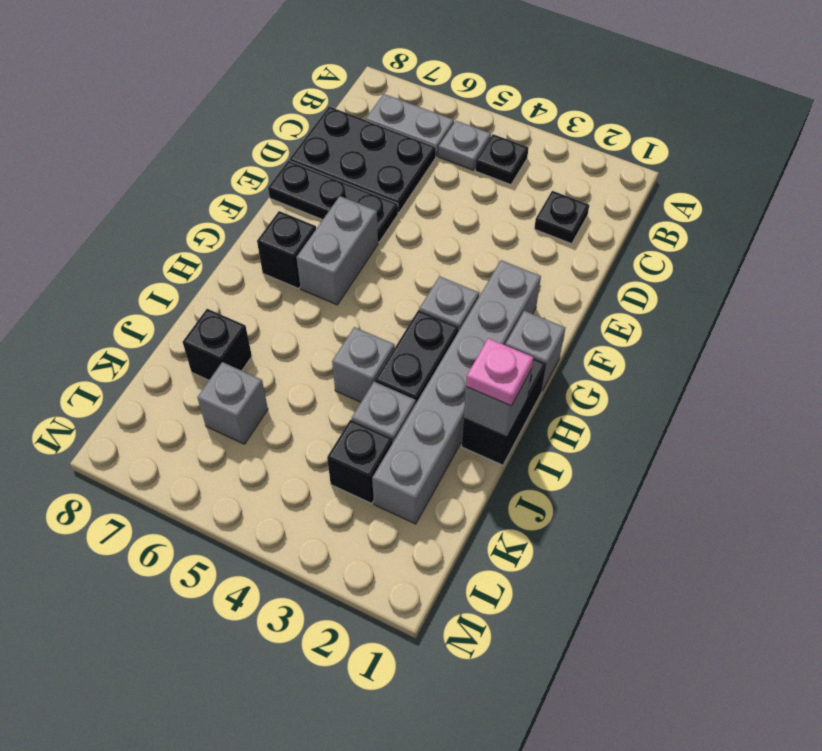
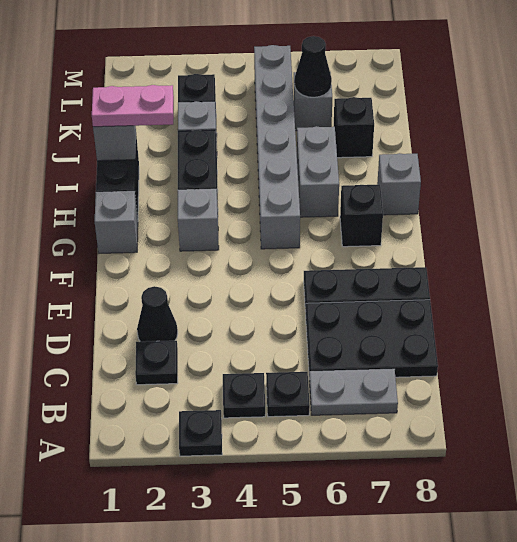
none -> black 1x1 plate [179,410,222,456]
grey 1x1 plate [438,121,491,170] -> black 1x1 plate [266,372,310,417]
none -> black 1x1 cone [137,286,178,342]
grey 1x6 brick [372,260,541,524] -> grey 1x6 brick moved to [254,45,300,249]
grey 1x2 brick [296,196,378,305] -> grey 1x2 brick moved to [297,126,339,217]
pink 1x1 plate [466,338,534,406] -> pink 1x2 plate [92,85,174,127]
grey 1x1 brick [332,327,395,402] -> grey 1x1 brick moved to [377,153,421,215]
none -> black 1x1 cone [294,36,332,97]

